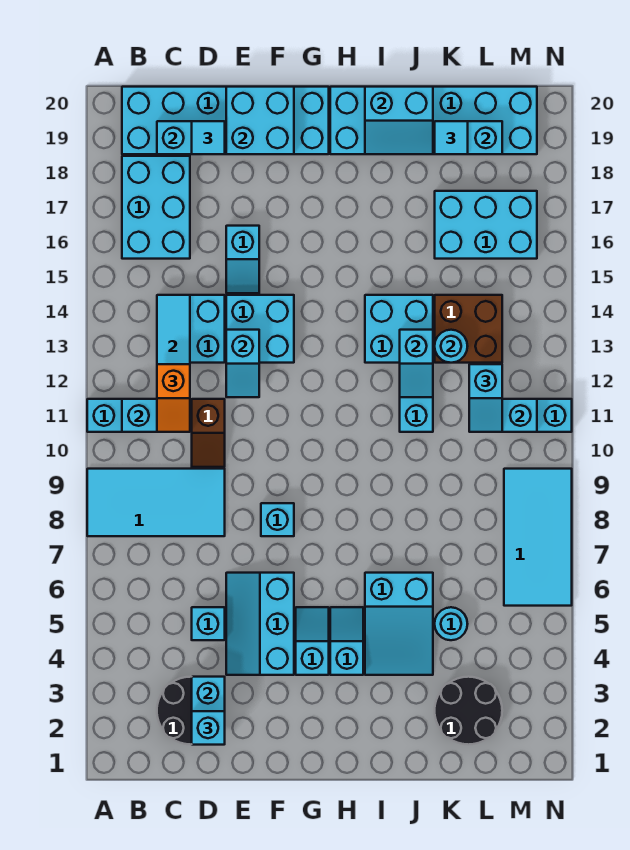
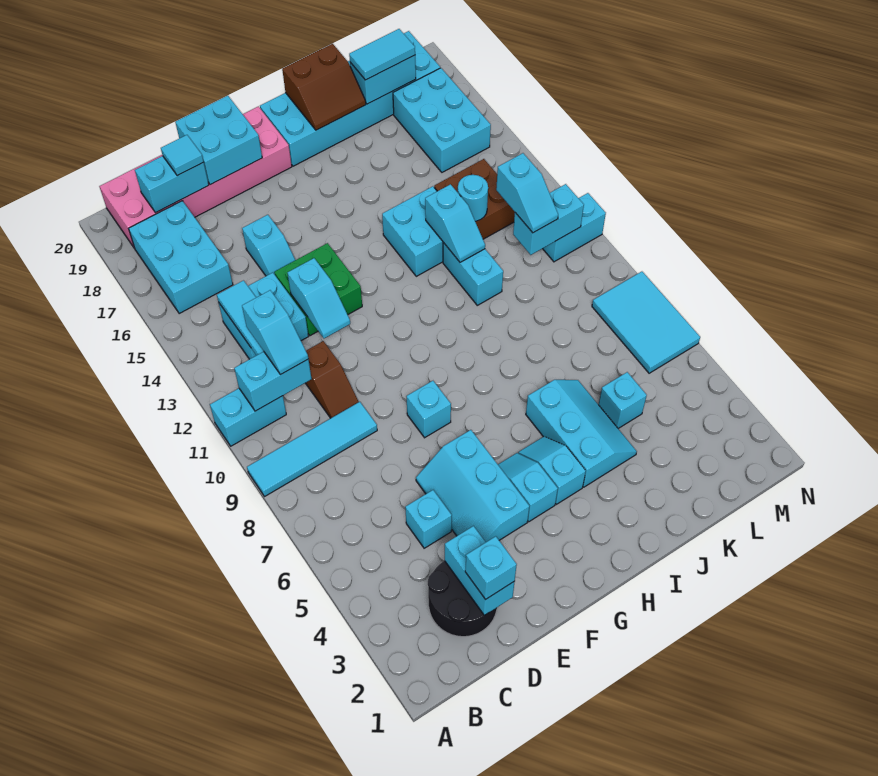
cyan 2x4 tile [87,469,225,536] -> cyan 1x4 tile [247,402,377,497]
cyan 2x6 brick [122,87,329,154] -> pink 2x6 brick [99,106,292,247]
orange 1x2 slope [157,364,190,432] -> cyan 1x2 slope [242,290,308,374]
cyan 2x2 brick [226,295,294,363] -> green 2x2 brick [274,243,362,336]
cyan 2x3 slope [365,573,433,675] -> cyan 2x3 slope turned to [526,380,637,487]
cyan 2x2 slope [365,87,433,154] -> brown 2x2 slope [282,44,366,130]
black 2x2 round brick [435,677,502,745] -> none
cyan 1x1 round brick [435,607,467,640] -> cyan 1x1 brick [599,372,647,428]
cyan 2x3 brick [435,191,537,259] -> cyan 2x3 brick turned to [393,68,491,172]
cyan 1x1 tile [435,121,468,154] -> cyan 1x2 tile [349,29,415,80]
cyan 2x4 tile [504,469,572,606] -> cyan 2x3 tile [592,272,700,373]

